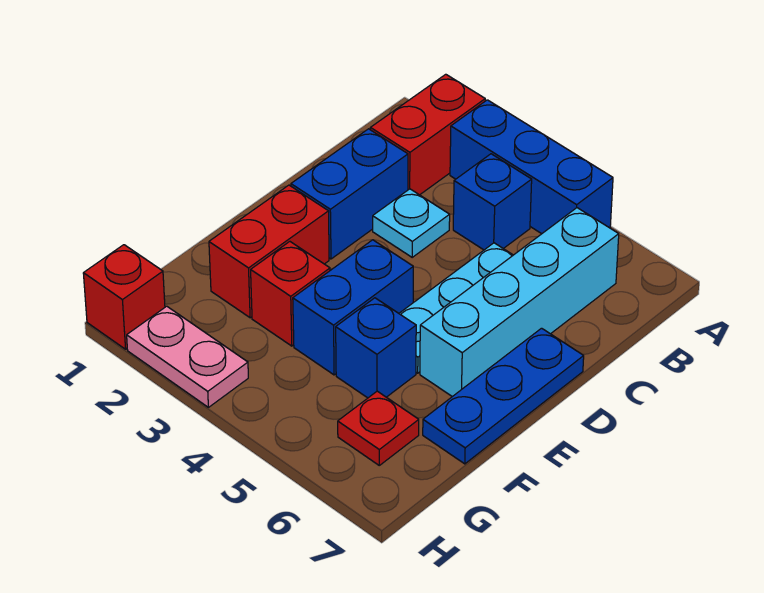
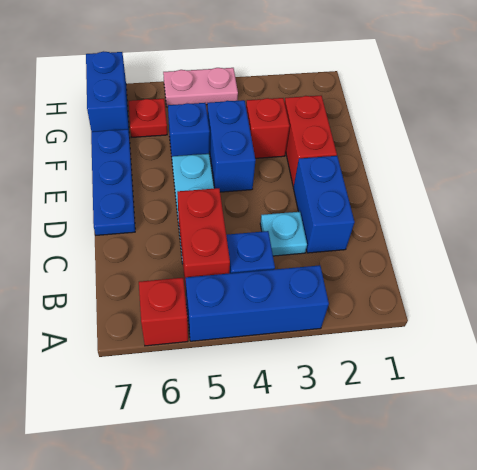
red 1x2 brick [370,74,485,195] -> red 1x2 brick moved to [177,188,230,289]
cyan 1x4 brick [420,208,619,397] -> none
none -> blue 1x2 brick [86,51,129,132]
red 1x1 brick [83,245,165,349] -> red 1x1 brick moved to [139,278,188,346]
pink 1x2 plate [127,306,248,407] -> pink 1x2 plate moved to [163,68,238,107]

